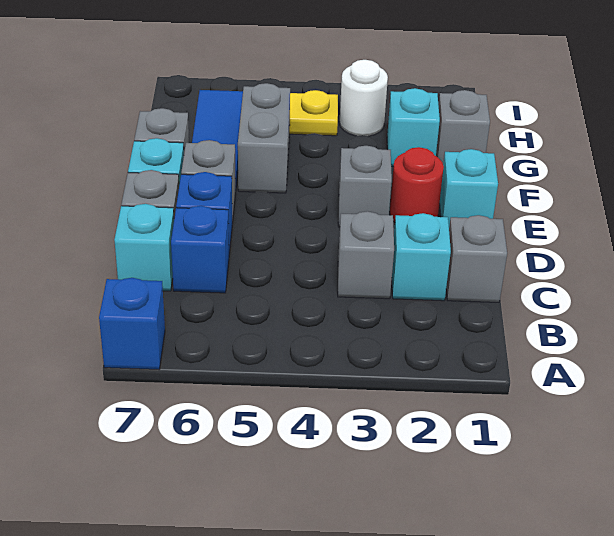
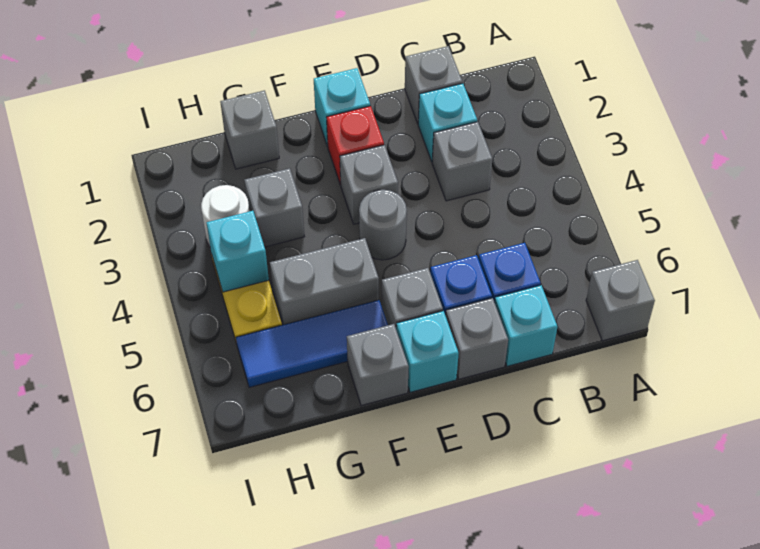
blue 1x1 brick [99,278,165,369] -> grey 1x1 brick [586,260,655,341]
red 1x1 round brick [390,147,444,222] -> red 1x1 brick [327,106,384,185]
none -> grey 1x1 round brick [359,190,407,260]
cyan 1x1 brick [387,88,440,166] -> cyan 1x1 brick moved to [207,211,269,292]
none -> grey 1x1 brick [245,168,305,247]

